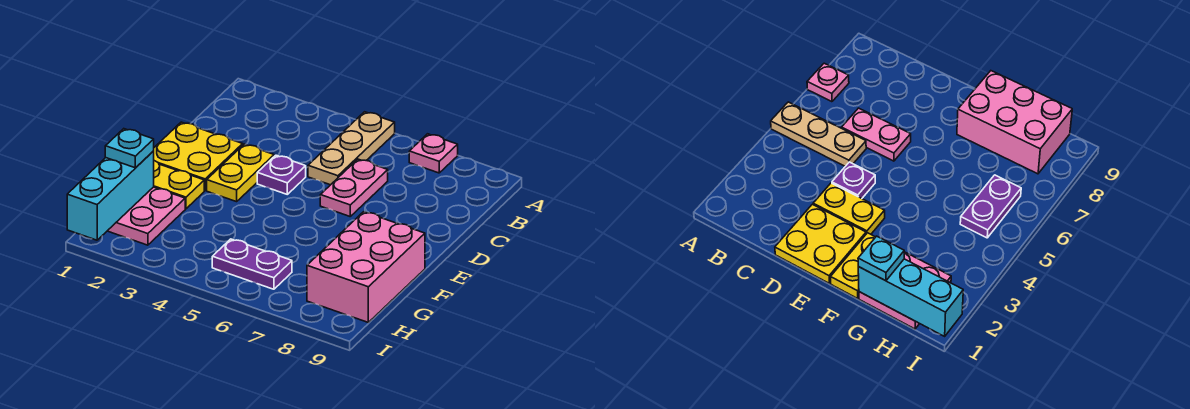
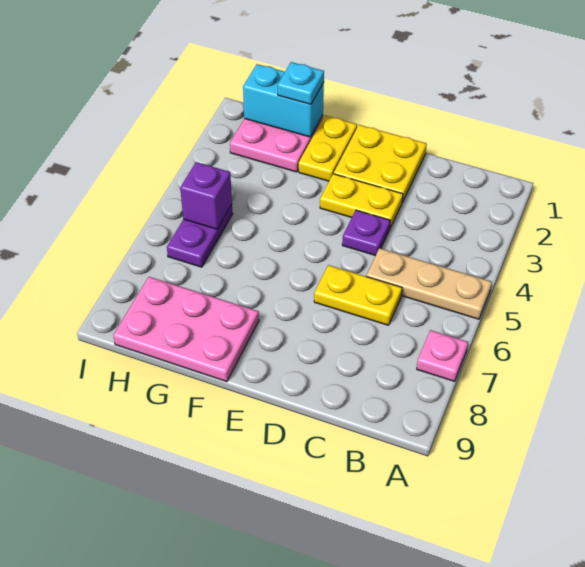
pink 1x2 plate [320,159,388,216] -> yellow 1x2 plate [314,265,402,325]
pink 2x3 brick [307,212,425,322] -> pink 2x3 plate [113,277,259,382]
cyan 1x3 brick [67,151,154,240] -> cyan 1x2 brick [243,64,324,137]
none -> purple 1x1 brick [180,162,232,229]

